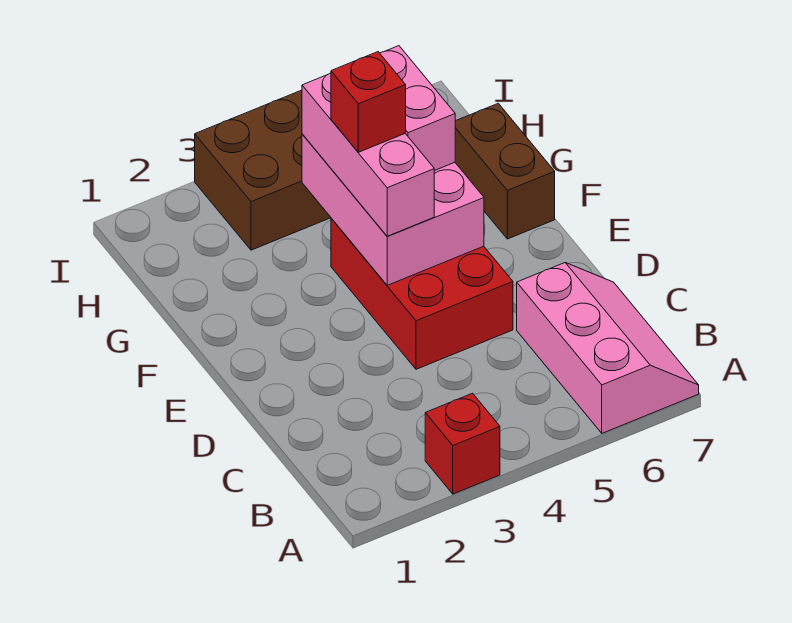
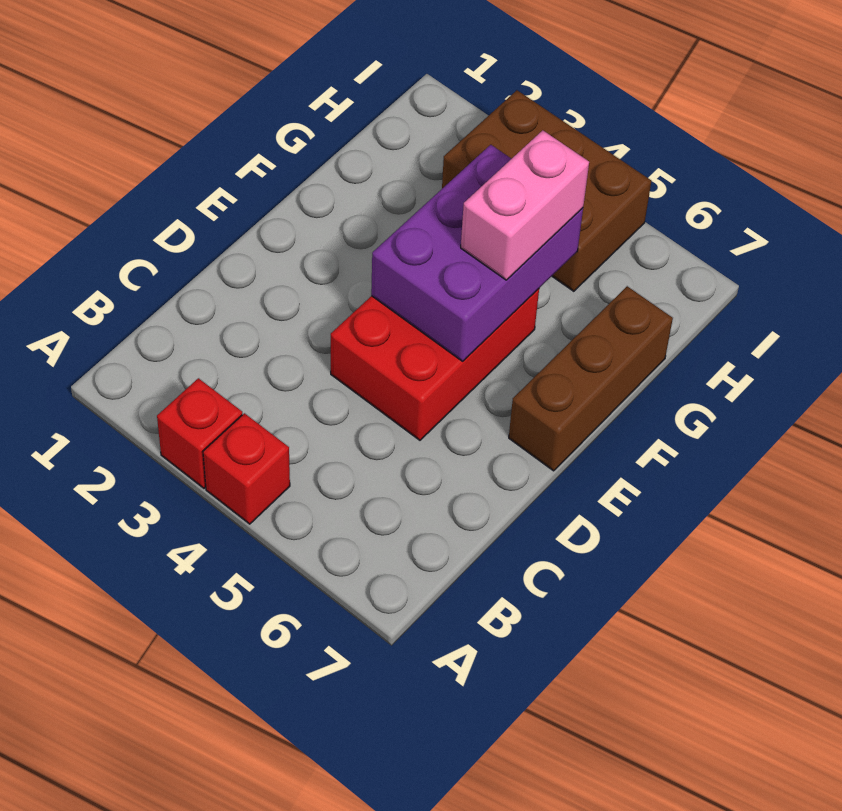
pink 2x3 slope [517,263,699,433] -> none
pink 2x3 brick [302,134,484,285] -> purple 2x3 brick [371,145,583,361]
pink 1x3 brick [302,73,434,236] -> none
red 1x1 brick [331,52,406,152] -> red 1x1 brick moved to [203,413,290,524]
brown 1x2 brick [455,103,555,239] -> brown 1x3 brick [509,286,673,471]

